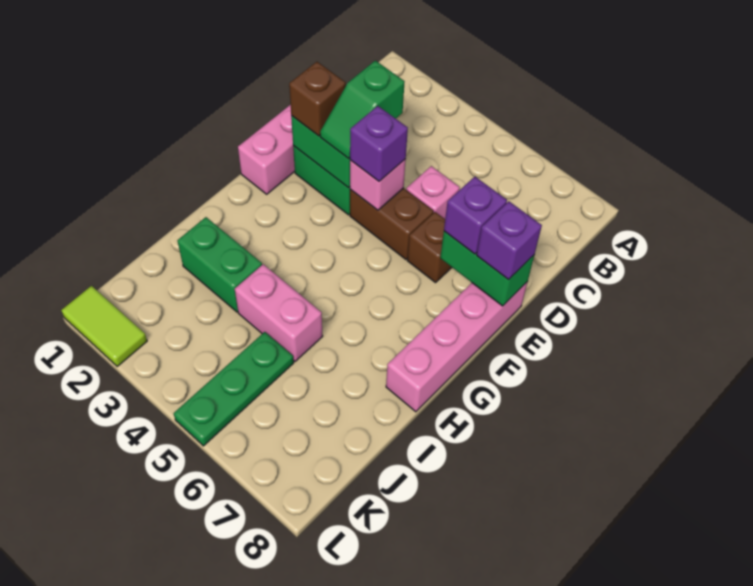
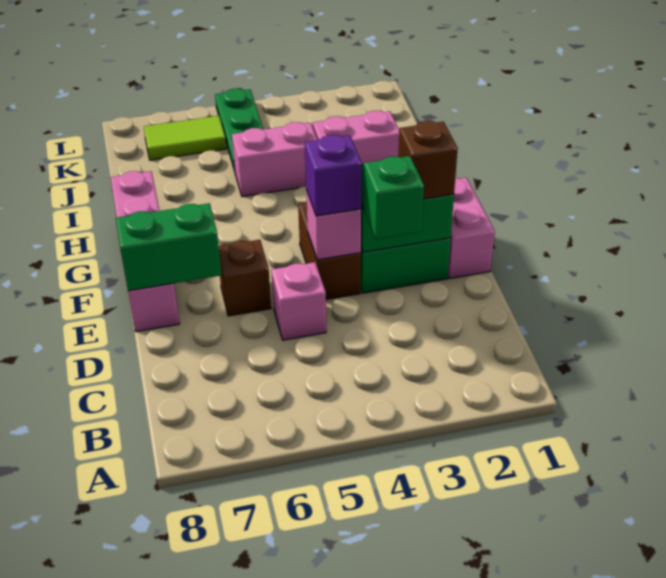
brown 1x2 brick [350,188,433,259] -> brown 1x2 brick turned to [298,203,361,299]
purple 1x1 brick [444,177,507,254] -> none
purple 1x1 brick [477,201,542,280] -> none
green 1x2 brick [177,217,262,312] -> pink 1x2 brick [313,111,399,164]
lime 1x2 tile [61,286,147,367] -> lime 1x2 tile moved to [144,116,226,160]

